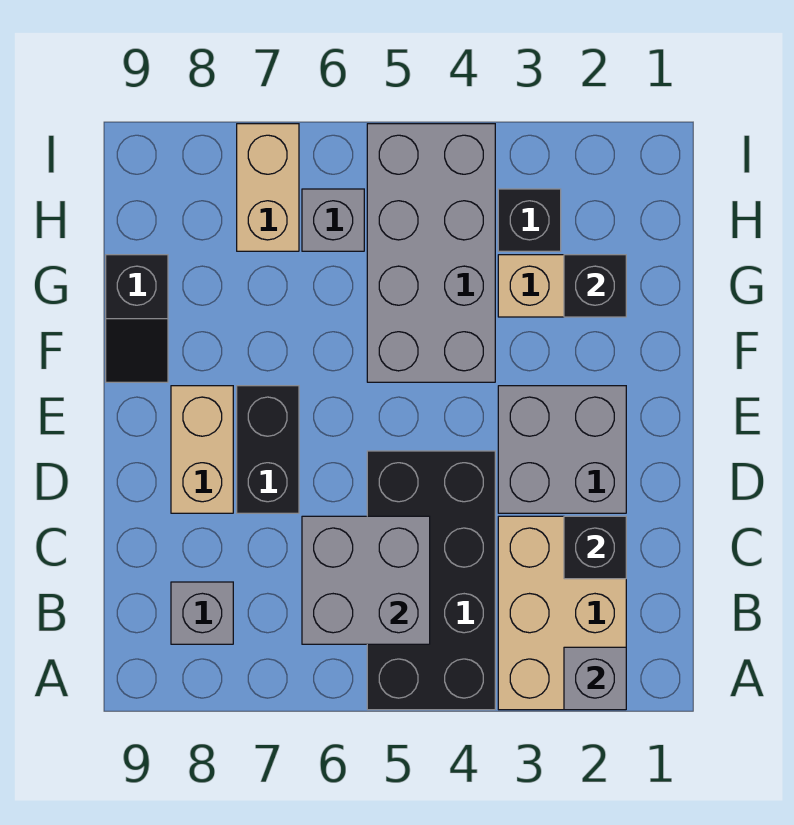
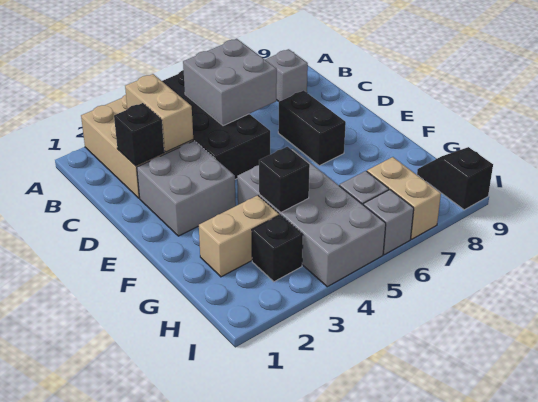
grey 1x1 brick [564,647,626,710] -> grey 1x1 brick moved to [363,190,414,255]
tan 1x2 brick [171,386,233,513] -> tan 1x2 brick moved to [125,74,193,152]
black 1x2 slope [106,255,168,382] -> black 1x2 slope moved to [417,147,493,210]
black 1x1 brick [564,255,626,317] -> black 1x1 brick moved to [259,147,310,212]

